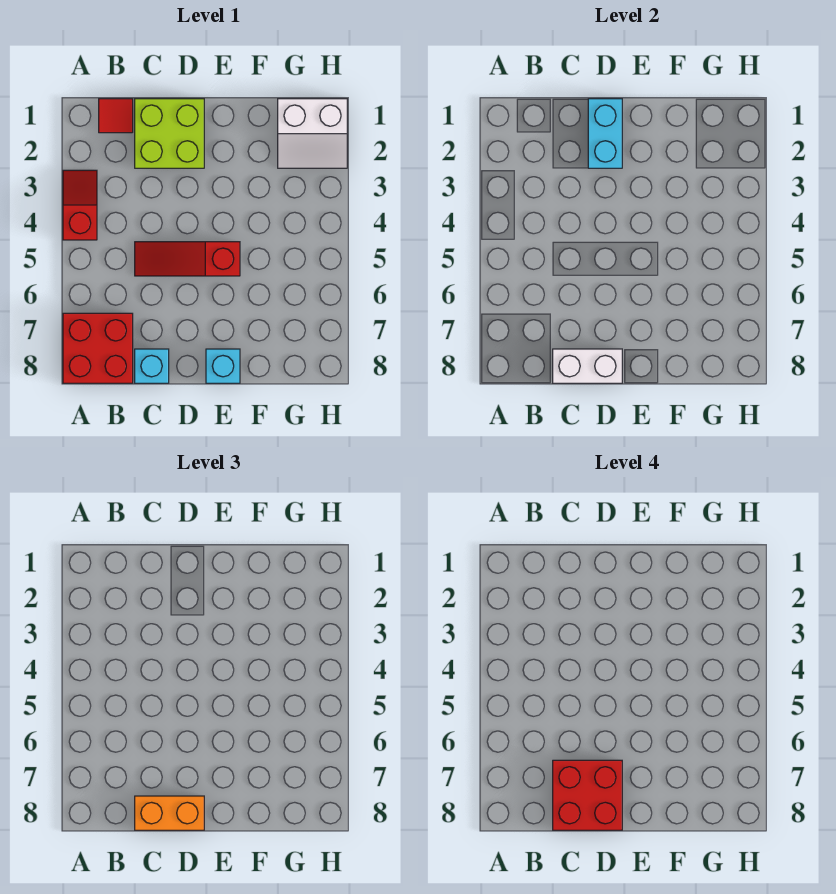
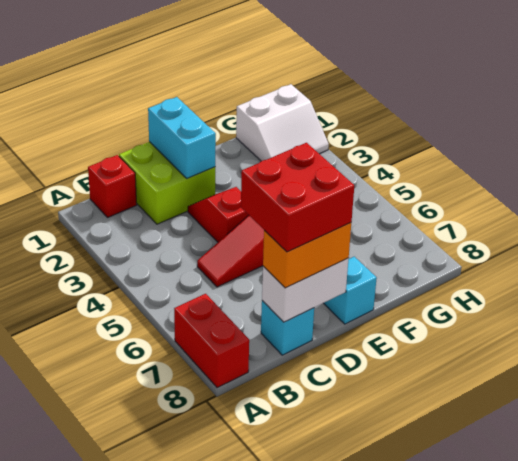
red 1x2 slope [63,170,97,240] -> red 1x2 slope moved to [188,187,249,242]
red 2x2 brick [63,313,133,383] -> red 1x2 brick [174,294,249,388]
red 1x1 tile [99,99,133,133] -> red 1x1 brick [88,155,137,218]

